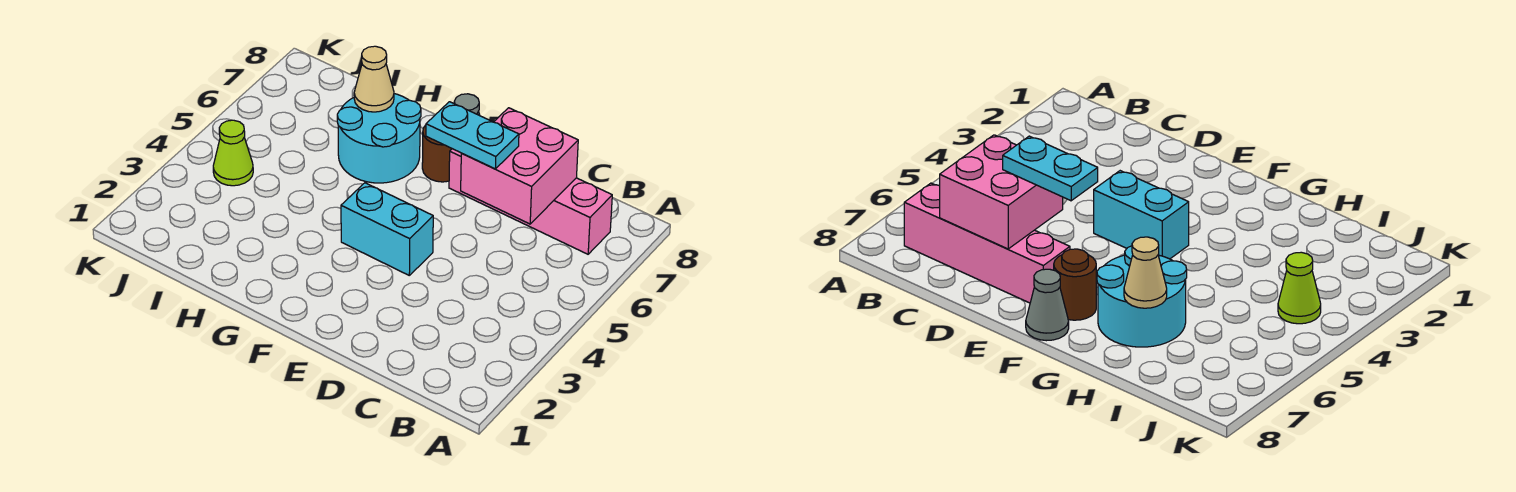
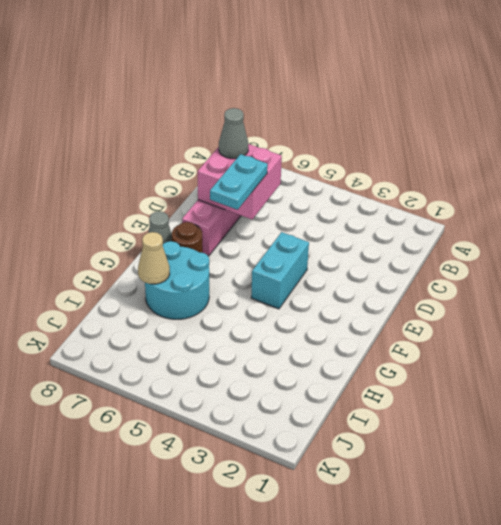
none -> grey 1x1 cone [219,108,248,159]
lime 1x1 cone [213,120,253,186] -> none

